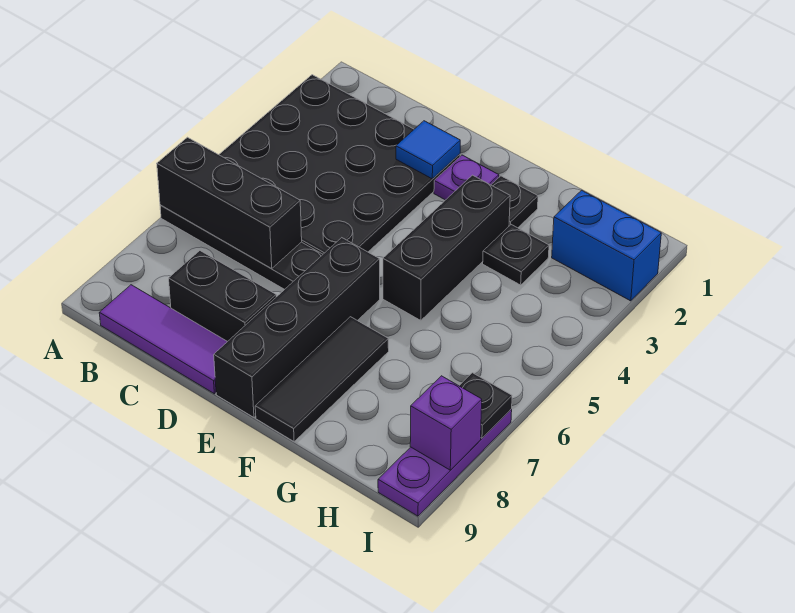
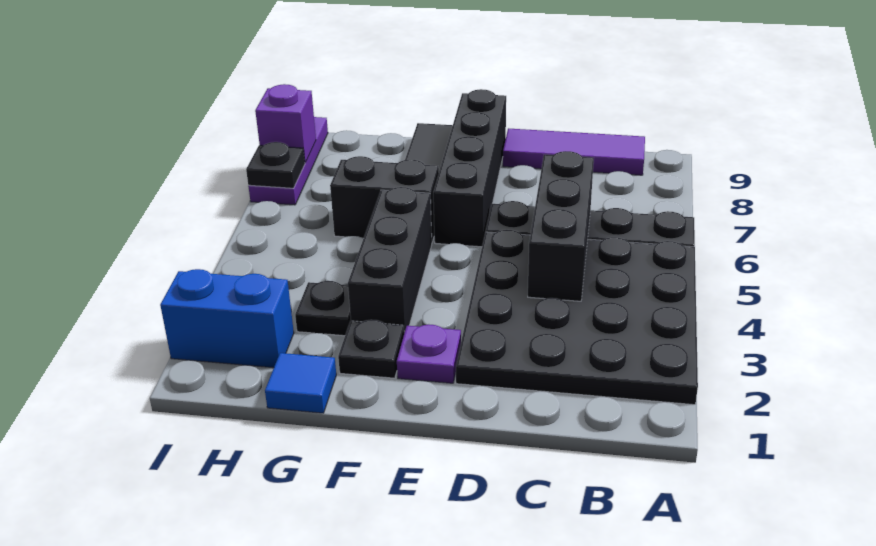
black 1x3 brick [157,137,302,269] -> black 1x3 brick turned to [528,151,594,301]
black 1x2 brick [169,251,276,342] -> black 1x2 brick moved to [330,156,439,242]
blue 1x1 tile [396,121,460,179] -> blue 1x1 tile moved to [265,353,336,413]

